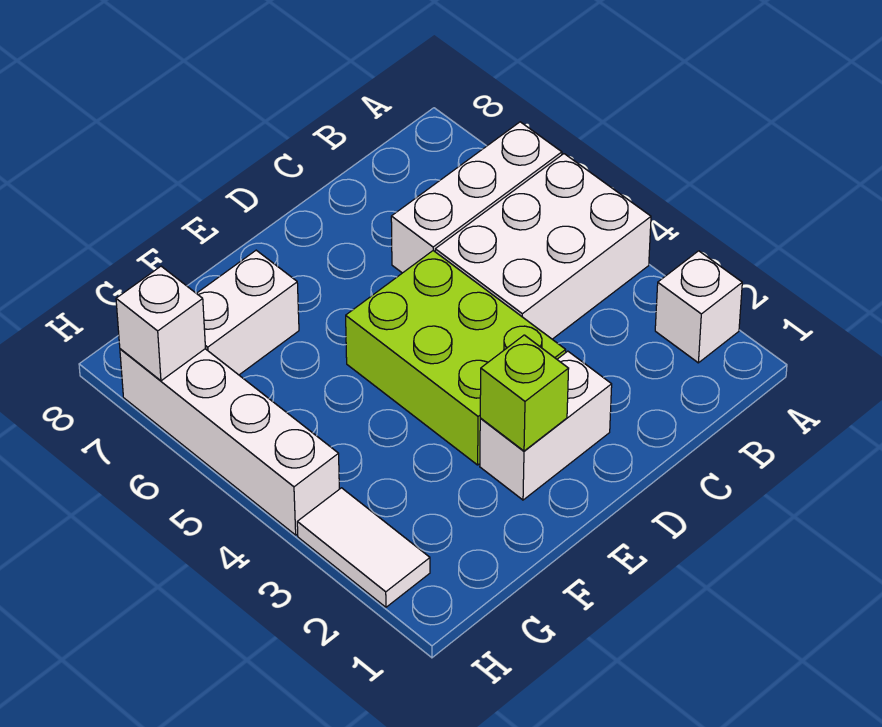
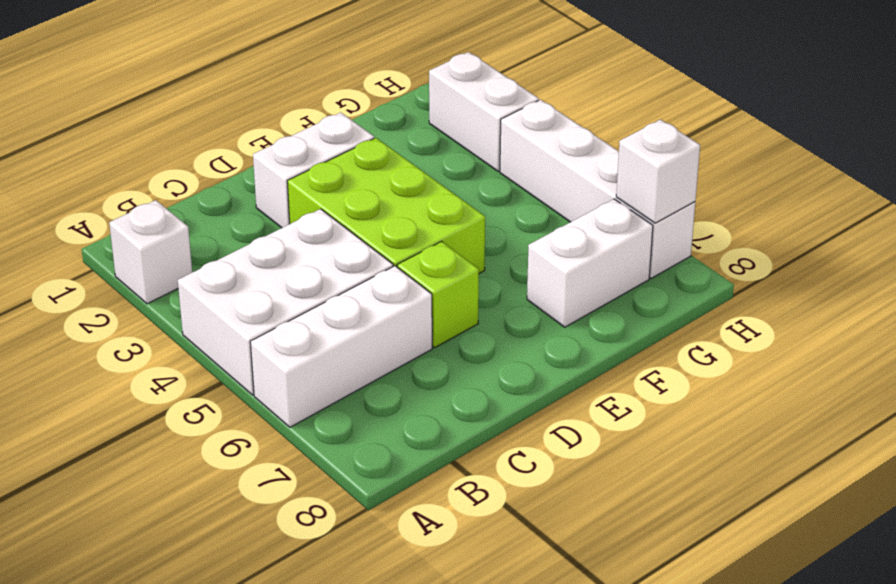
lime 1x1 brick [480,335,569,451] -> lime 1x1 brick moved to [397,241,479,348]
white 1x2 tile [297,488,430,607] -> white 1x2 brick [429,52,539,171]

